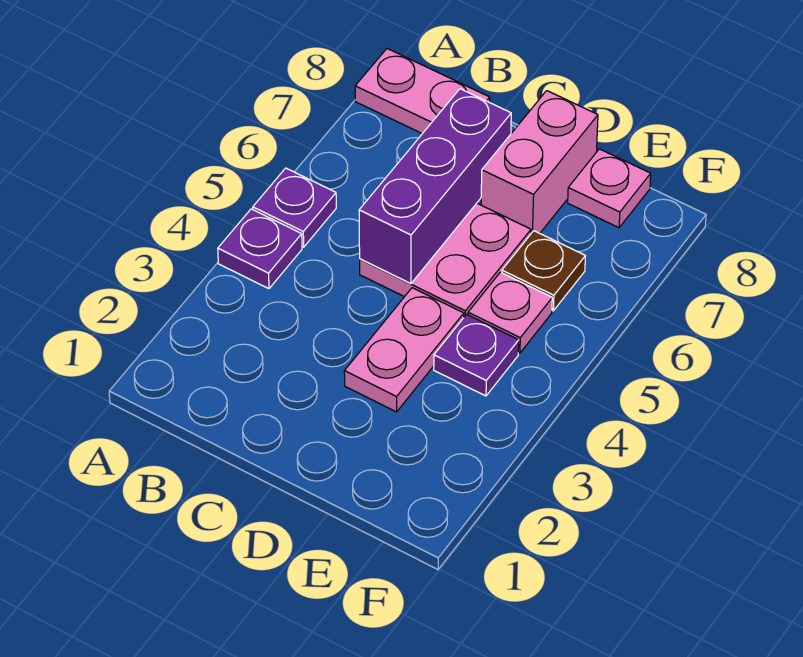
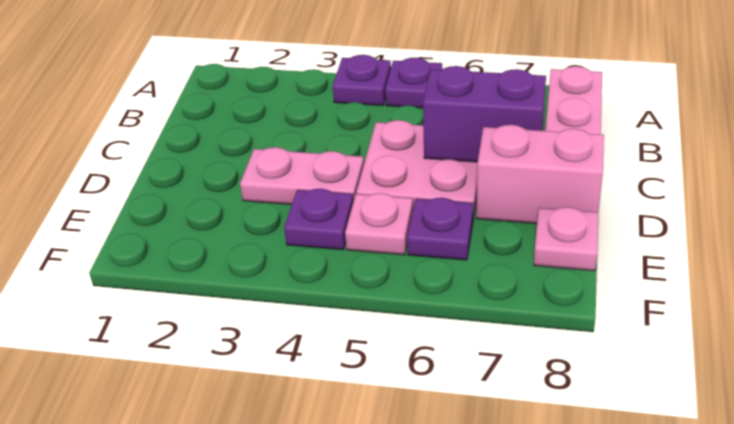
purple 1x3 brick [359,89,511,284] -> purple 1x2 brick [423,66,546,162]
brown 1x1 plate [502,231,585,311] -> purple 1x1 plate [407,198,473,260]

